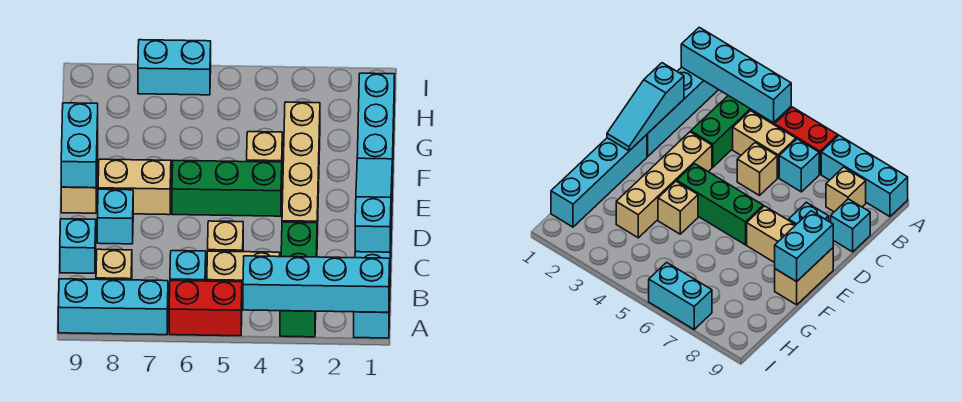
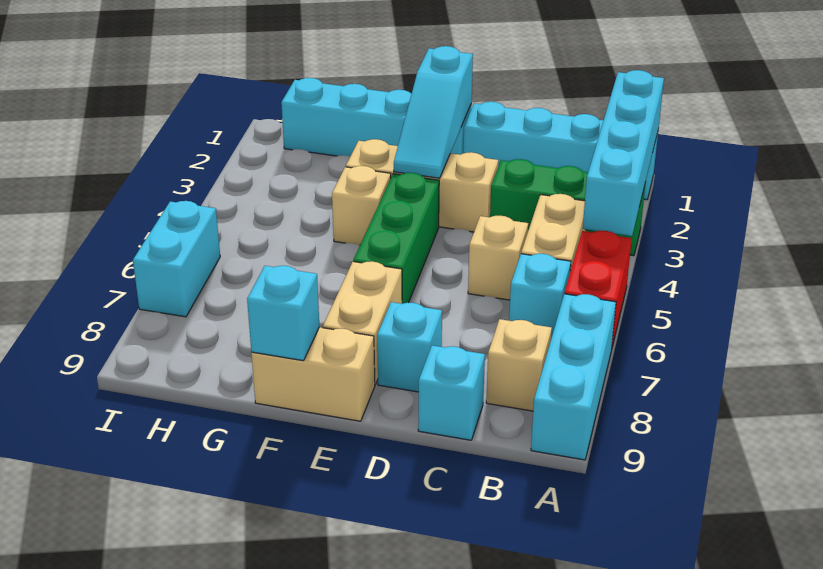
cyan 1x3 slope [355,158,392,252] -> cyan 1x3 slope turned to [394,46,473,178]
tan 1x4 brick [282,102,320,235] -> tan 1x3 brick [346,139,498,232]
cyan 1x2 brick [61,103,98,188] -> cyan 1x1 brick [247,266,319,361]

